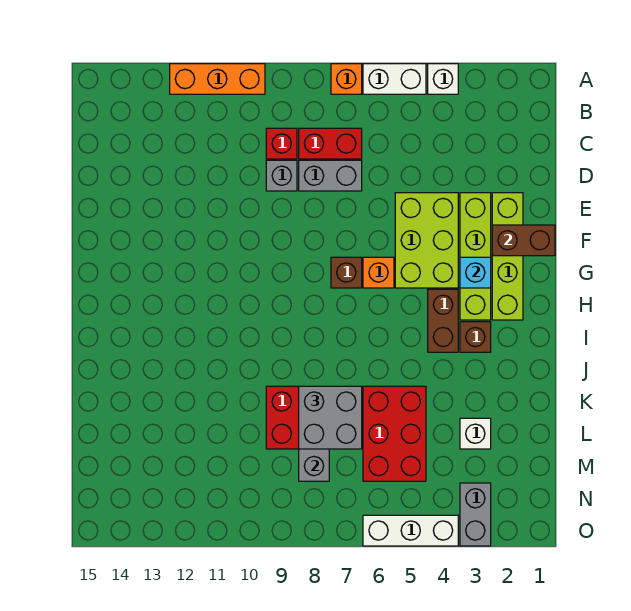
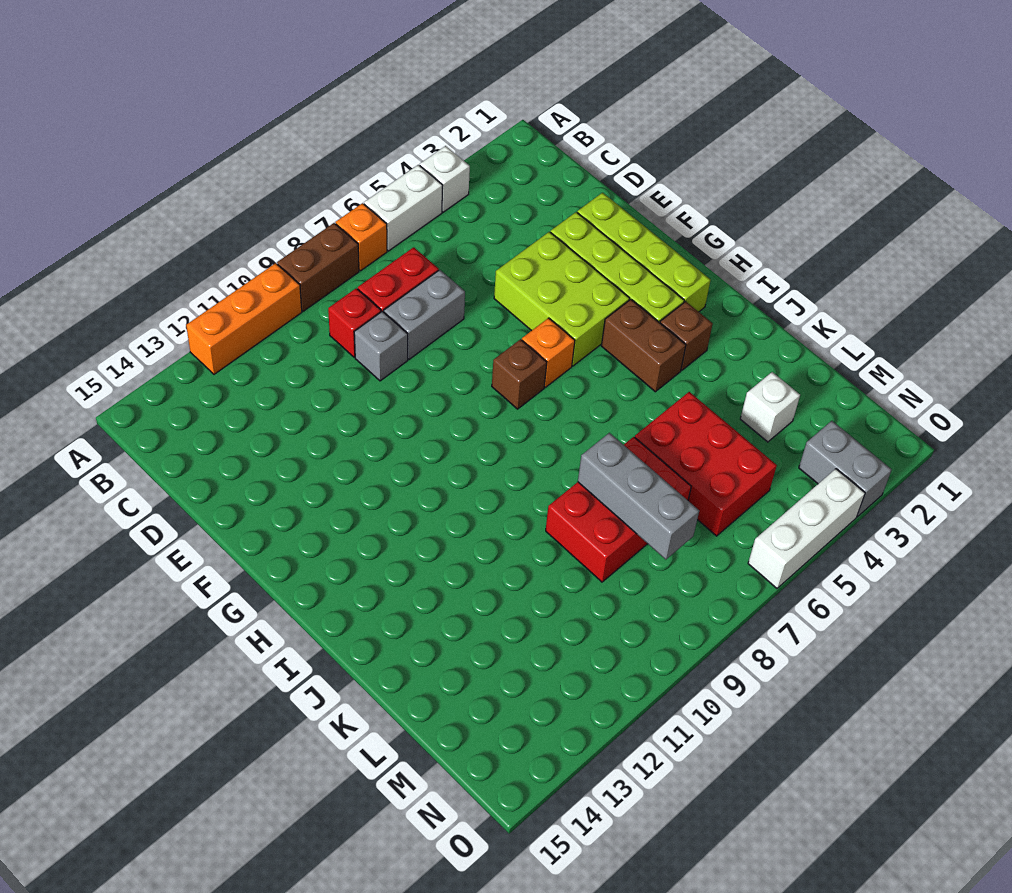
brown 1x2 brick [492,225,555,256] -> brown 1x2 brick moved to [277,223,359,311]
cyan 1x1 brick [460,257,491,288] -> none
grey 2x2 brick [299,386,362,449] -> none

